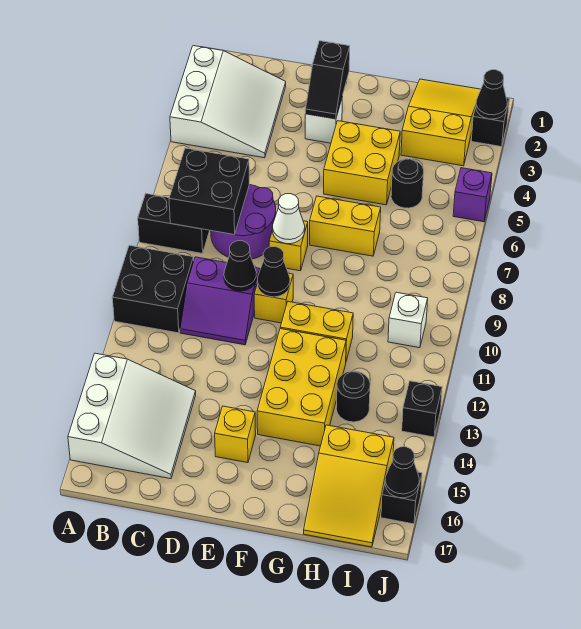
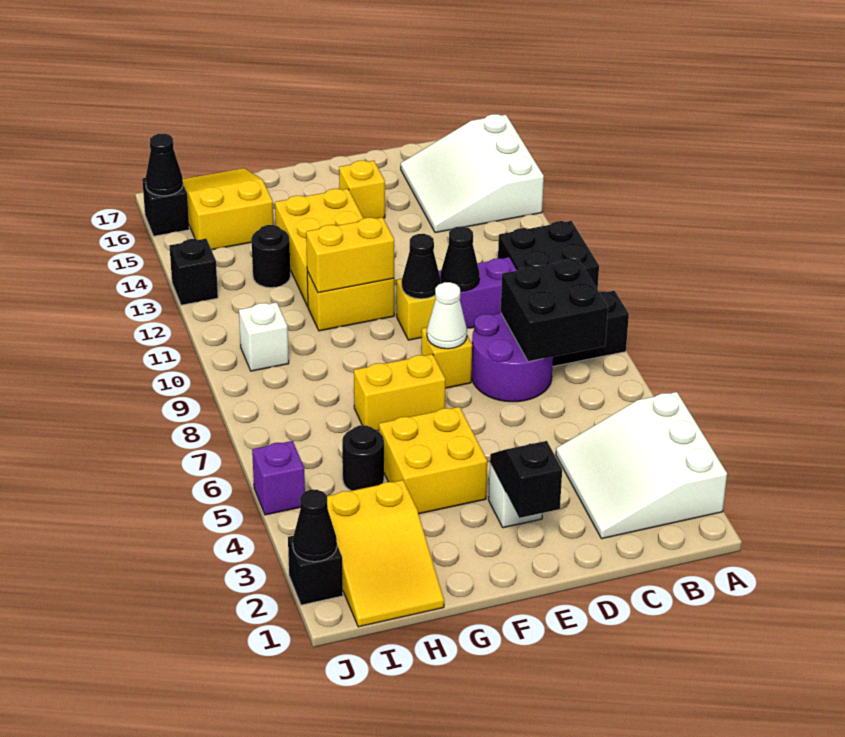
none -> yellow 1x2 brick [306,217,394,293]

